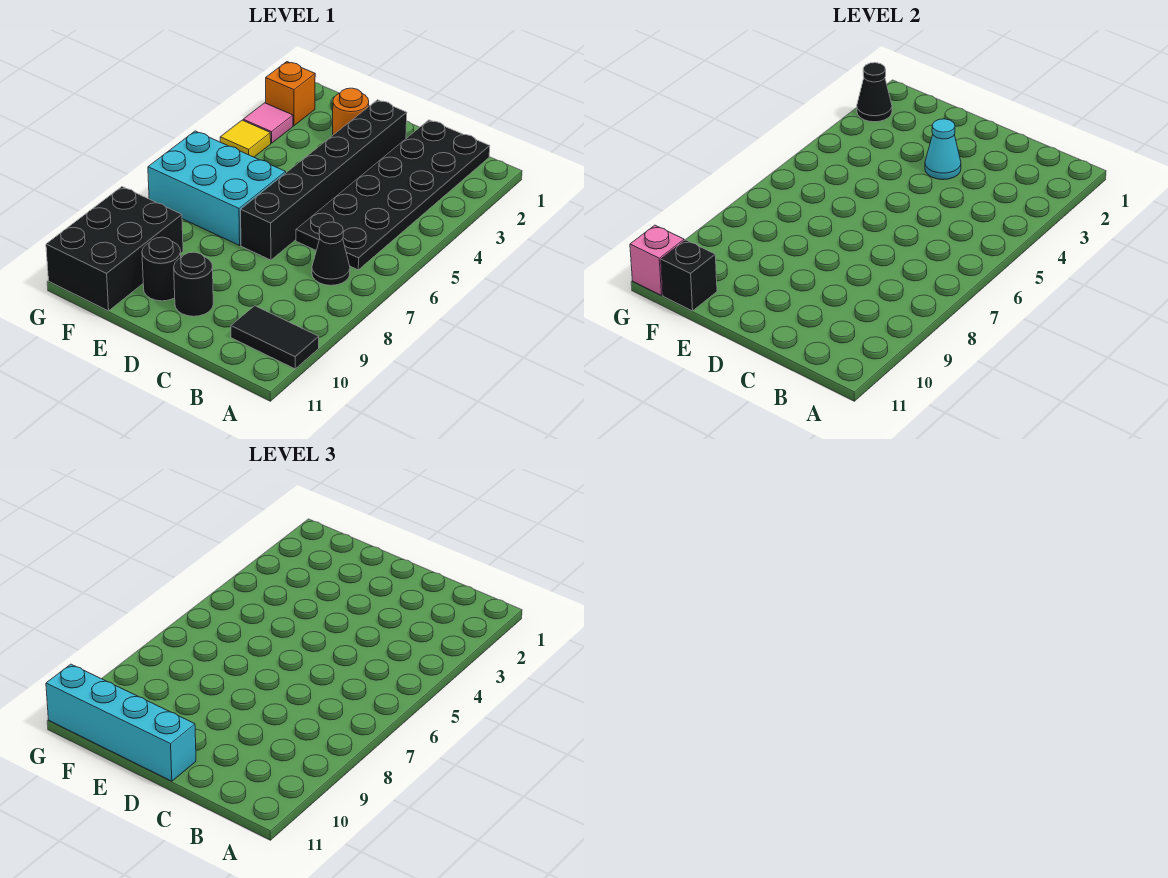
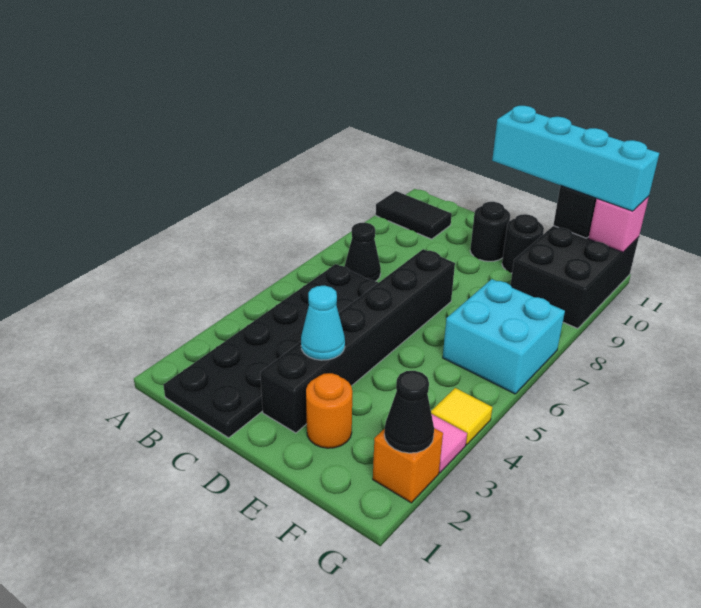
cyan 2x3 brick [148,131,286,245] -> cyan 2x2 brick [443,279,565,394]

